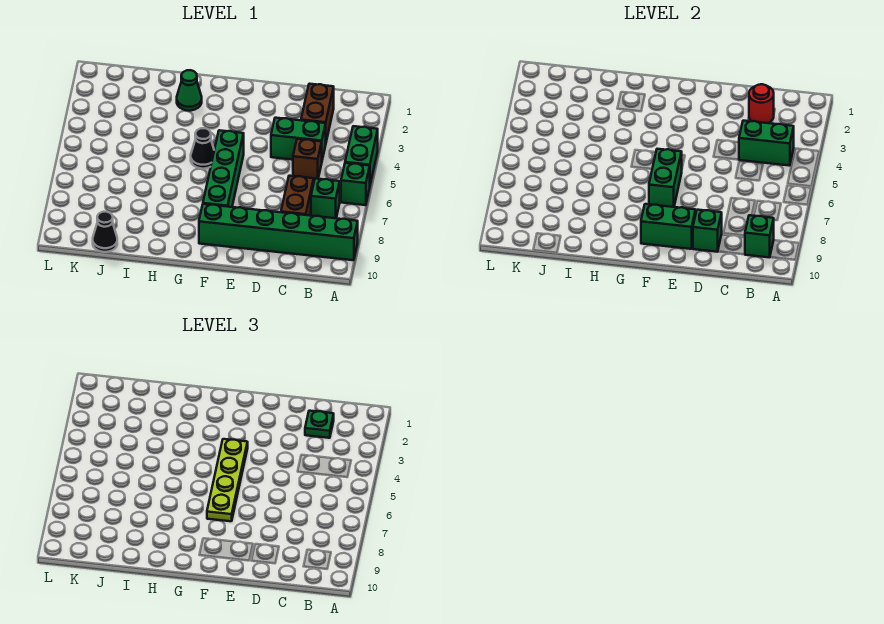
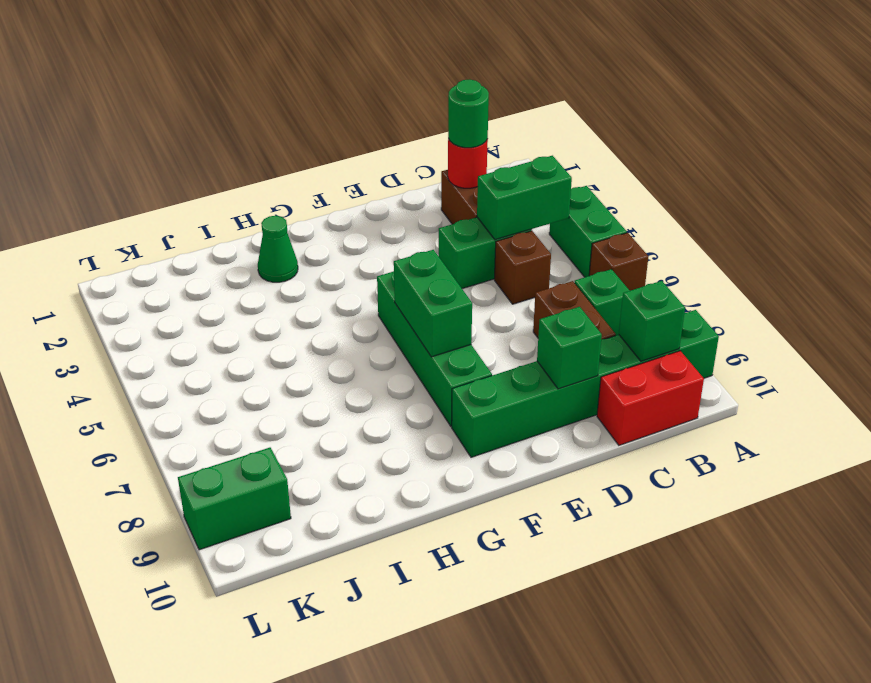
green 1x1 brick [341,163,370,205] -> brown 1x1 brick [589,233,648,291]
none -> red 1x2 brick [597,351,704,445]
green 1x1 plate [305,411,334,438] -> green 1x1 round brick [448,79,489,148]
green 1x2 brick [641,204,696,249] -> green 1x2 brick moved to [178,448,291,550]
lime 1x4 plate [207,439,248,521] -> none
black 1x1 cone [191,128,214,169] -> none
black 1x1 cone [93,212,117,252] -> none

